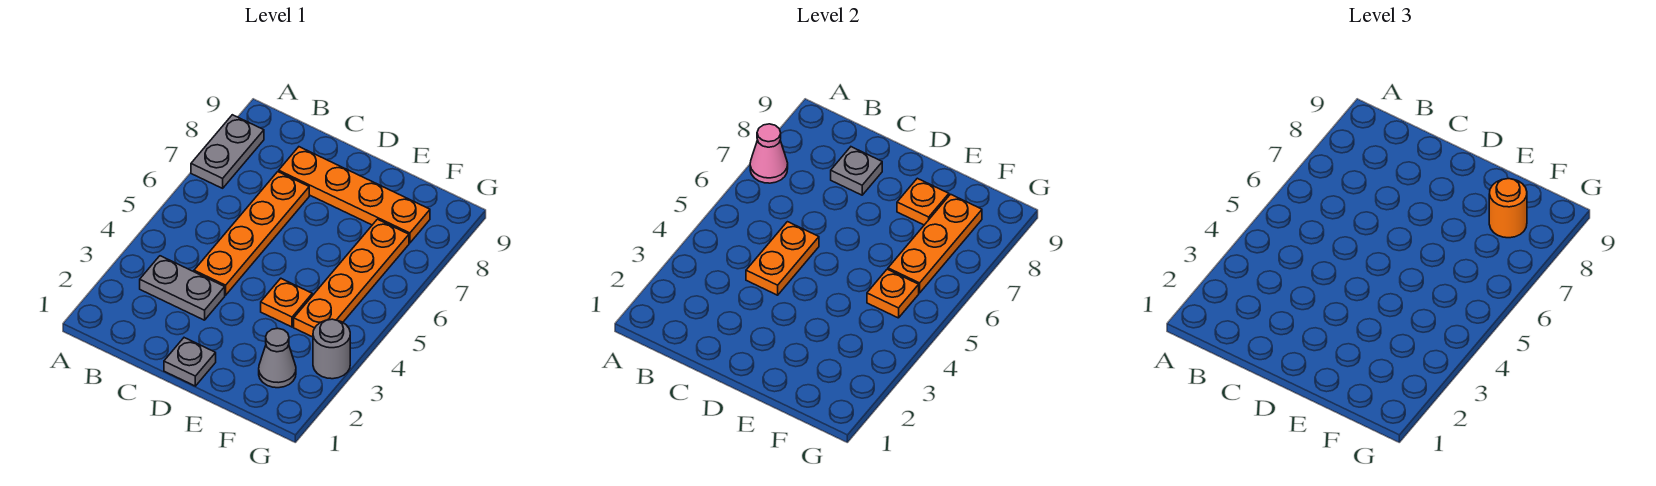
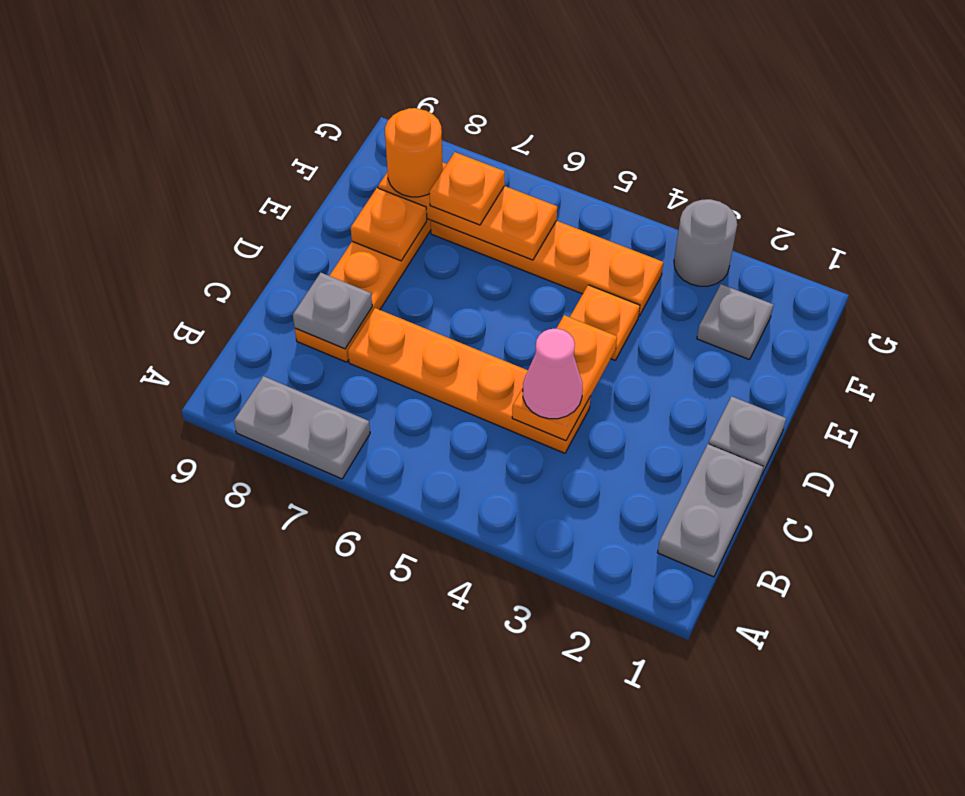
pink 1x1 cone [750,124,788,183] -> pink 1x1 cone moved to [523,329,583,419]
grey 1x2 plate [140,256,225,320] -> grey 1x2 plate moved to [658,444,763,577]
orange 1x2 plate [746,222,819,295] -> orange 1x2 plate turned to [512,315,617,441]
grey 1x1 cone [259,328,296,388] -> grey 1x1 plate [697,284,774,360]
orange 1x1 plate [867,269,919,318] -> orange 1x1 plate moved to [429,152,505,225]

